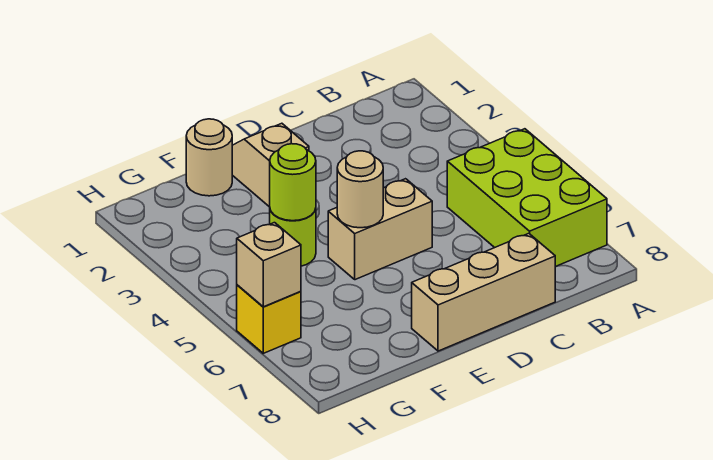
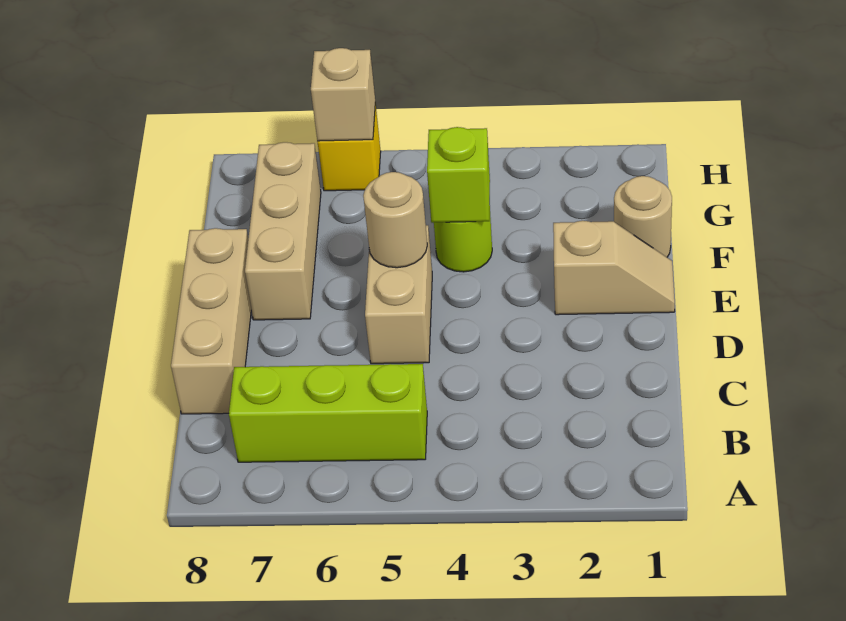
lime 2x3 brick [447,129,607,267] -> lime 1x3 brick [229,364,427,462]
none -> tan 1x3 brick [245,142,321,320]
lime 1x1 round brick [270,144,316,221] -> lime 1x1 brick [427,127,490,223]

